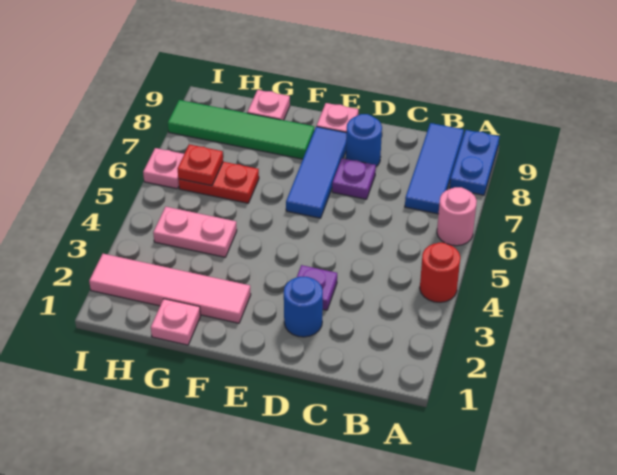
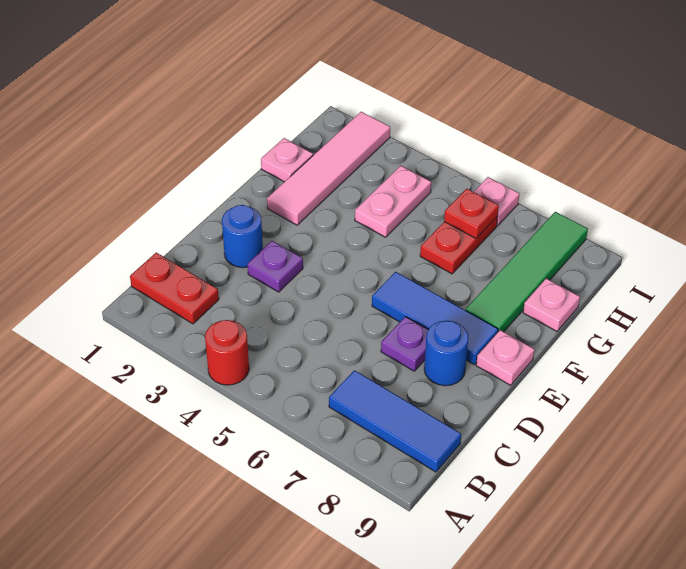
pink 1x1 round brick [437,187,477,246] -> none
blue 1x2 plate [450,130,499,195] -> none
none -> red 1x2 plate [130,253,219,324]

